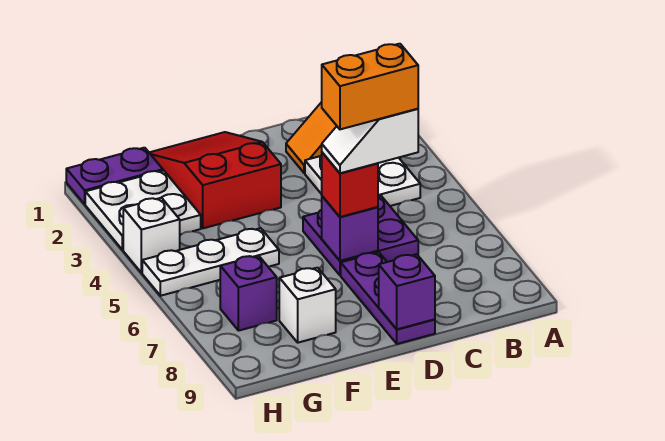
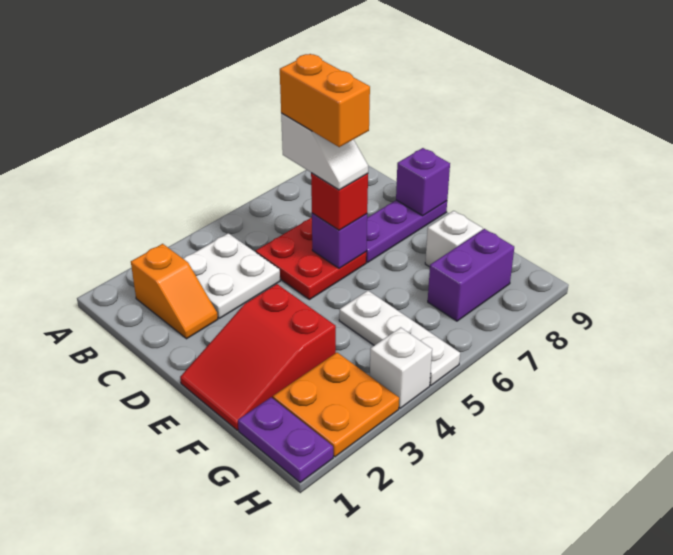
purple 2x2 plate [303,196,418,275] -> red 2x2 plate [256,218,366,300]
white 2x2 plate [85,170,201,250] -> orange 2x2 plate [273,353,399,457]
purple 1x1 brick [220,255,277,331] -> purple 1x2 brick [428,229,514,321]

